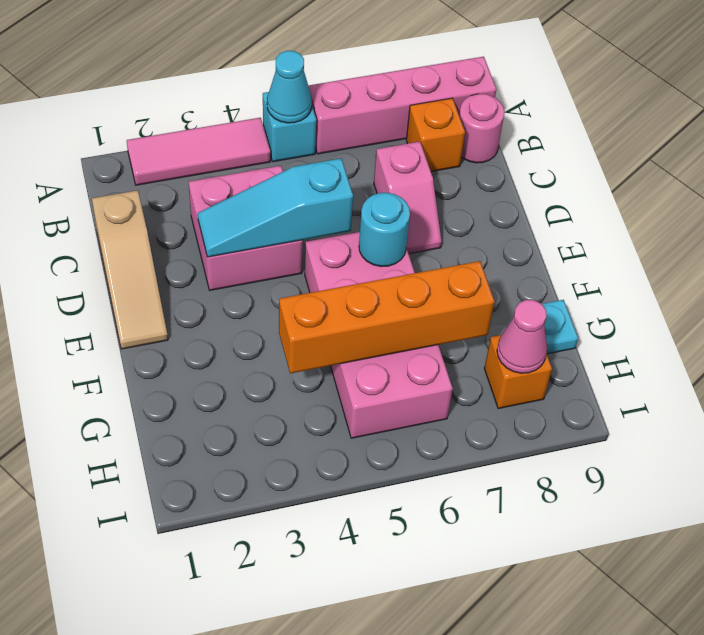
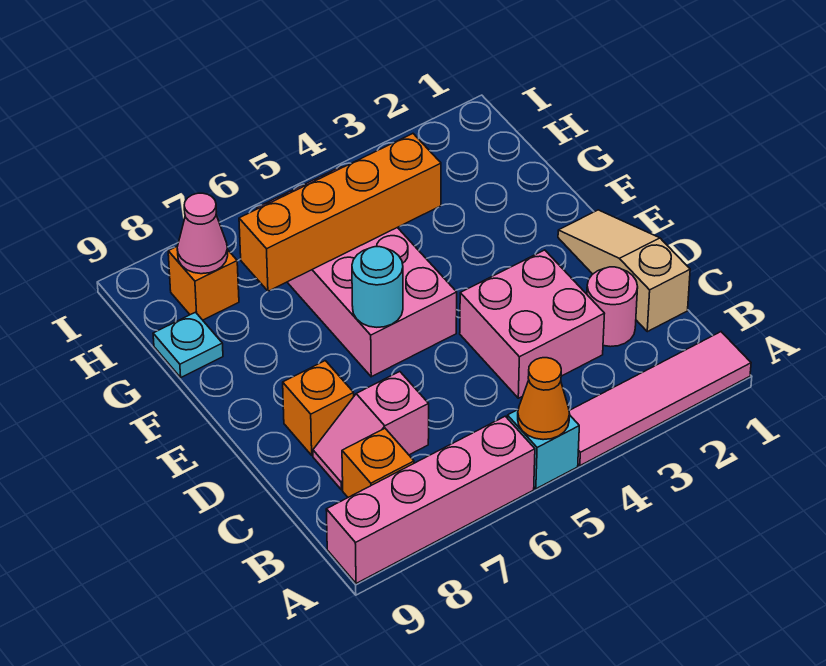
pink 1x3 tile [127,118,270,185] -> pink 1x4 tile [569,332,751,466]
cyan 1x1 cone [267,51,312,123] -> orange 1x1 cone [518,358,570,440]
pink 1x1 round brick [459,94,505,163] -> pink 1x1 round brick moved to [587,267,638,347]
pink 1x2 slope [374,142,442,254] -> pink 1x2 slope turned to [313,372,429,490]
cyan 1x3 slope [198,158,353,257] -> none
none -> orange 1x1 brick [283,361,354,455]

